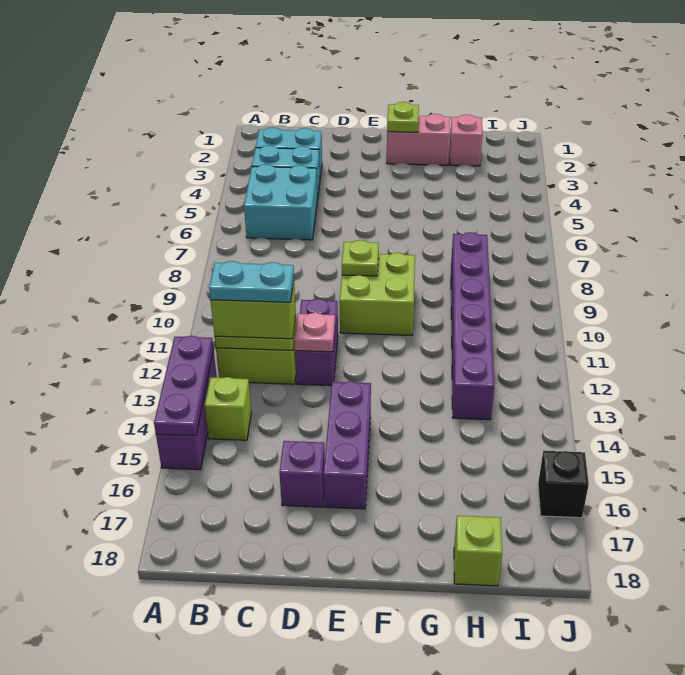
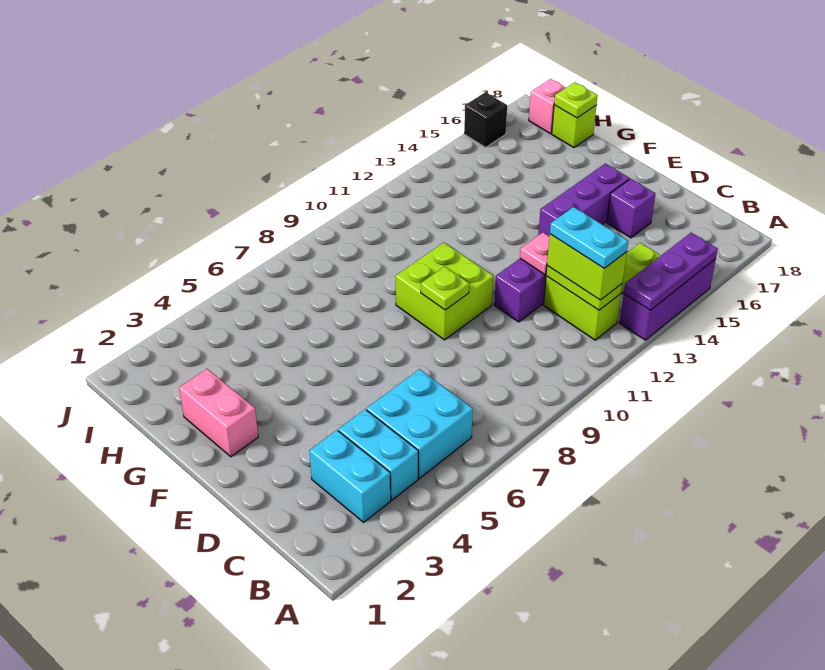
lime 1x1 plate [387,102,419,132] -> lime 1x1 plate moved to [554,82,598,118]
pink 1x1 brick [450,115,483,166] -> pink 1x1 brick moved to [529,79,566,134]
purple 1x6 brick [451,232,494,420] -> none

